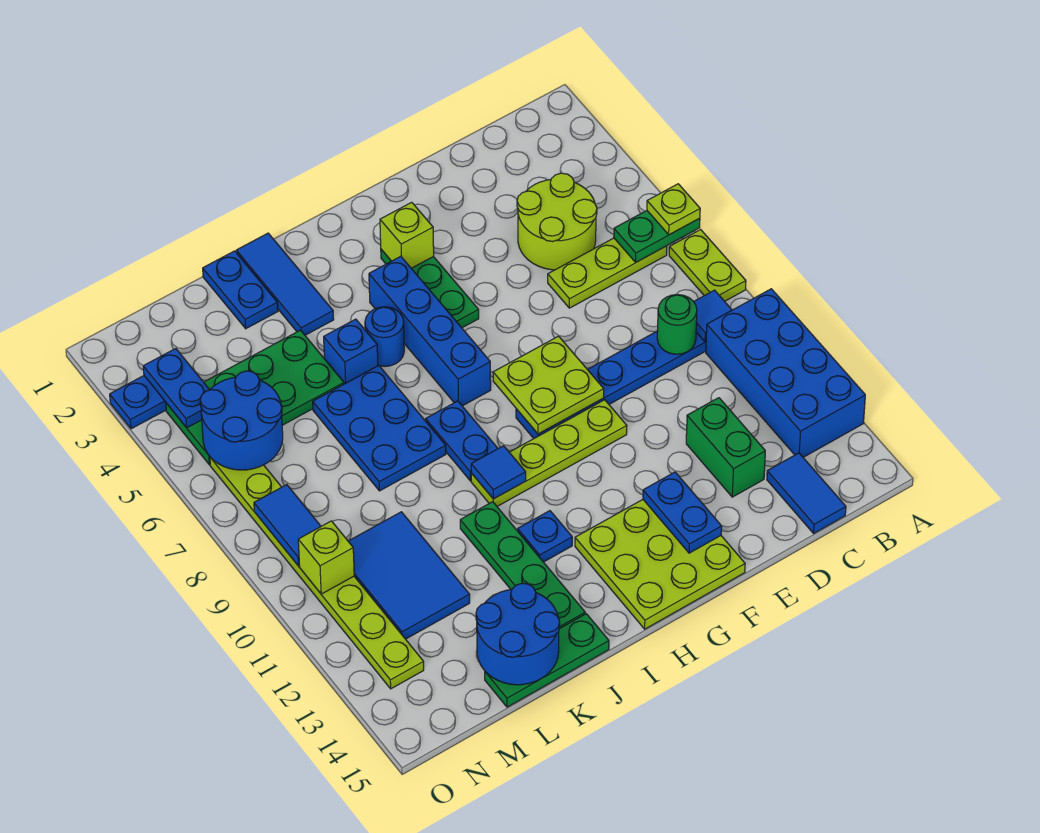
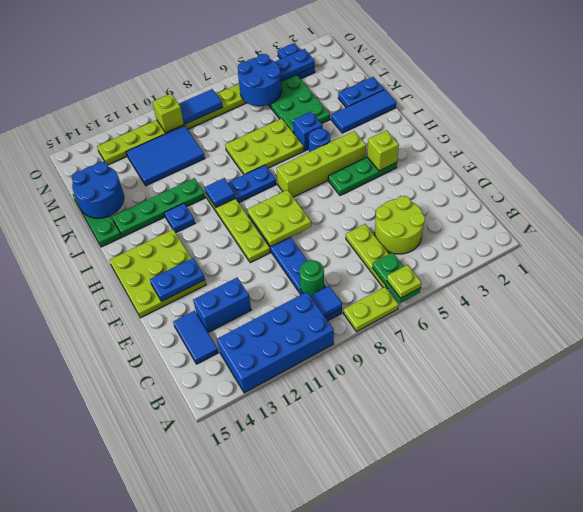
blue 1x2 tile [767,453,846,533] -> blue 1x2 tile turned to [173,311,218,364]
green 1x2 brick [686,398,765,497] -> blue 1x2 brick [193,277,251,332]
blue 1x4 brick [369,256,491,406] -> lime 1x4 brick [276,131,366,197]
blue 2x3 plate [313,366,446,491] -> lime 2x3 plate [225,119,304,175]

